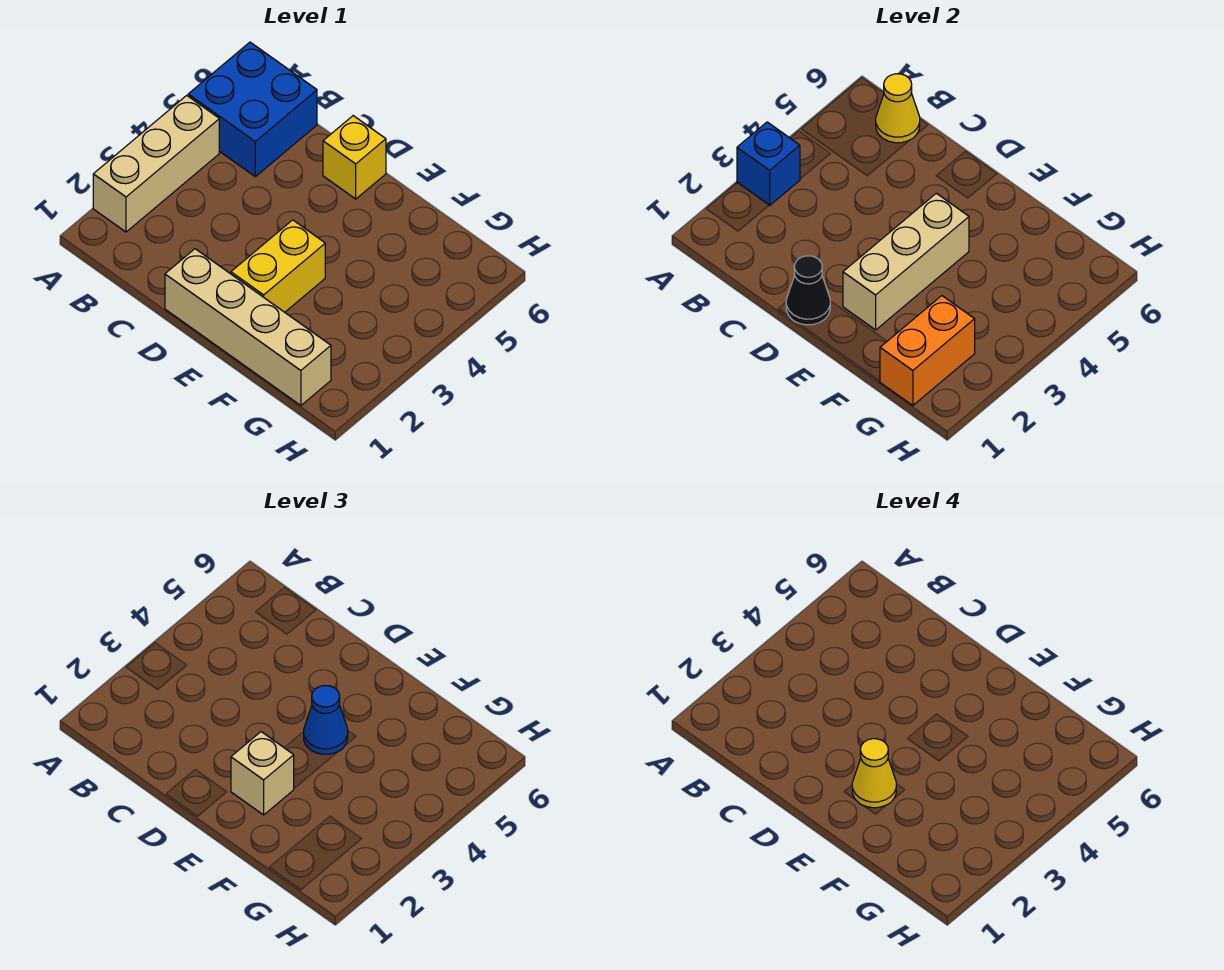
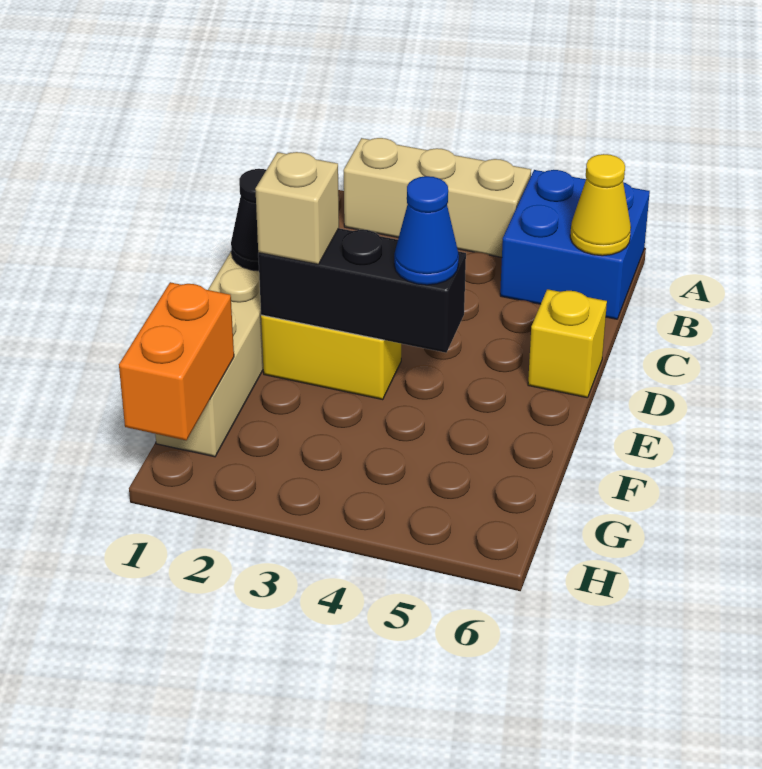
blue 1x1 brick [737,122,800,205] -> none
tan 1x3 brick [843,193,969,330] -> black 1x3 brick [258,228,466,353]
yellow 1x1 cone [852,739,896,808] -> none
orange 1x2 brick [880,296,975,406] -> orange 1x2 brick turned to [119,282,234,440]

